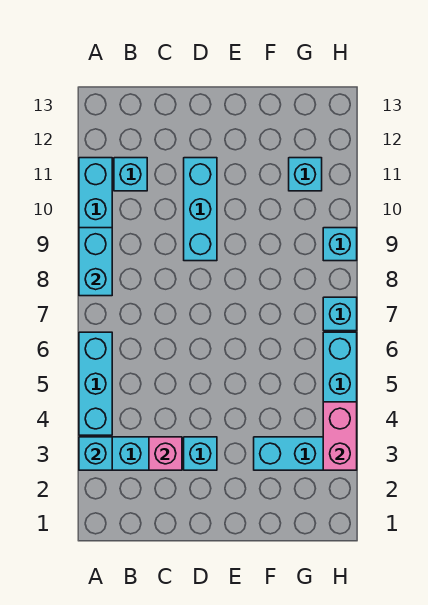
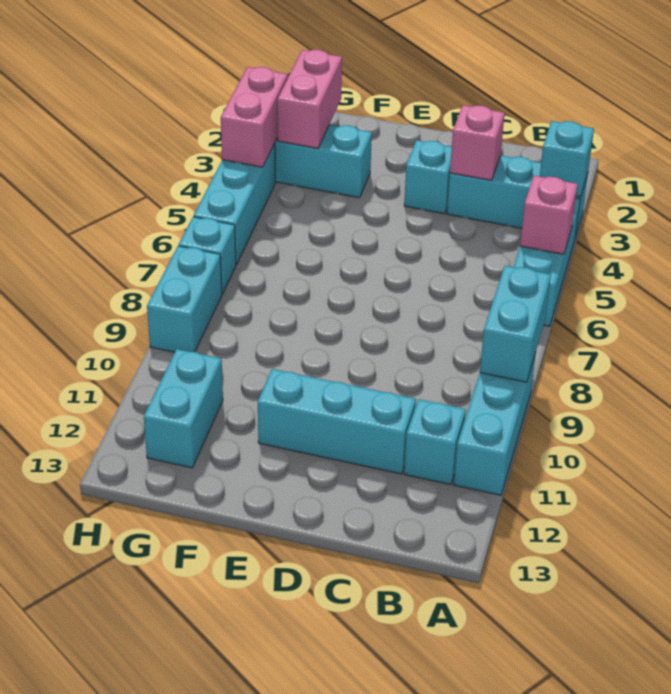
none -> pink 1x1 brick [520,176,578,254]
cyan 1x3 brick [184,158,217,261] -> cyan 1x3 brick turned to [258,369,416,474]
none -> pink 1x2 brick [277,50,342,149]
cyan 1x1 brick [289,158,322,191] -> cyan 1x2 brick [144,349,223,468]
cyan 1x1 brick [323,228,357,261] -> cyan 1x2 brick [147,246,222,352]

